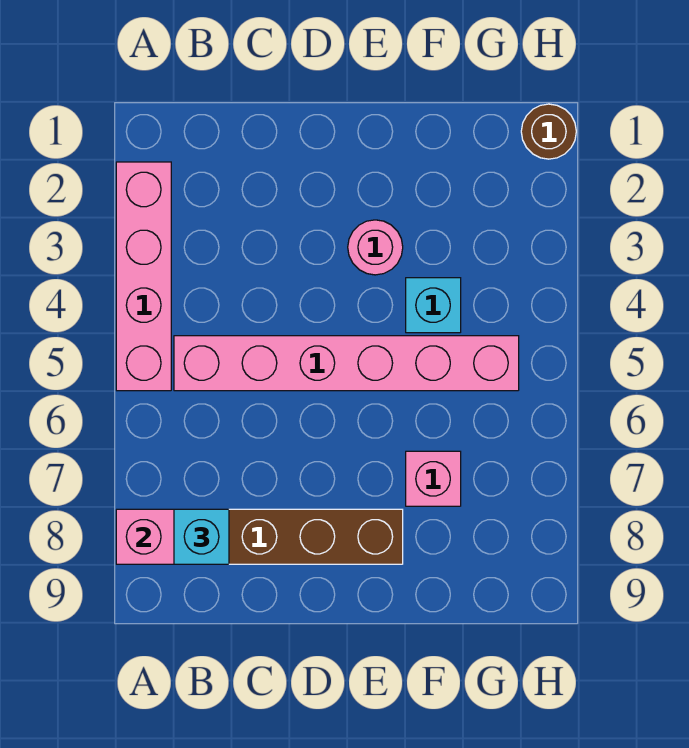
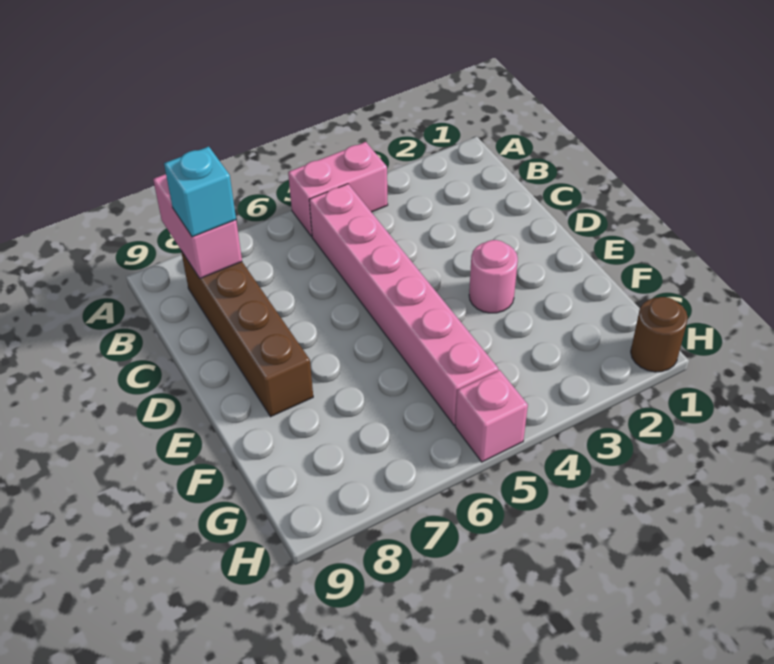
pink 1x4 brick [116,162,171,391] -> pink 1x2 brick [288,142,388,237]
cyan 1x1 brick [406,278,461,333] -> none
pink 1x1 brick [406,451,461,506] -> pink 1x1 brick moved to [455,370,528,462]

